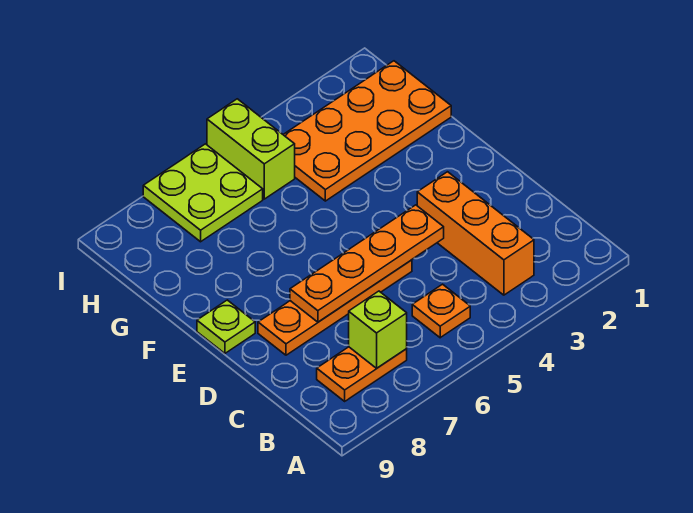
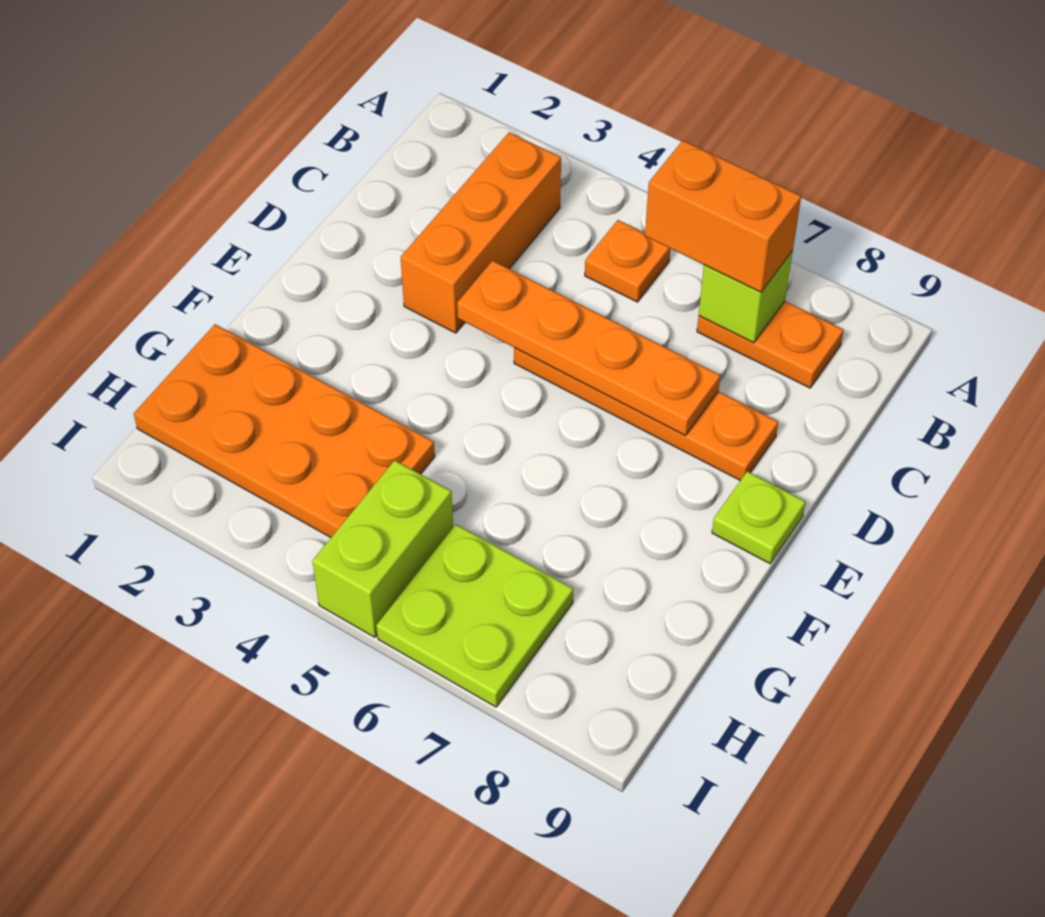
none -> orange 1x2 brick [645,140,801,292]

